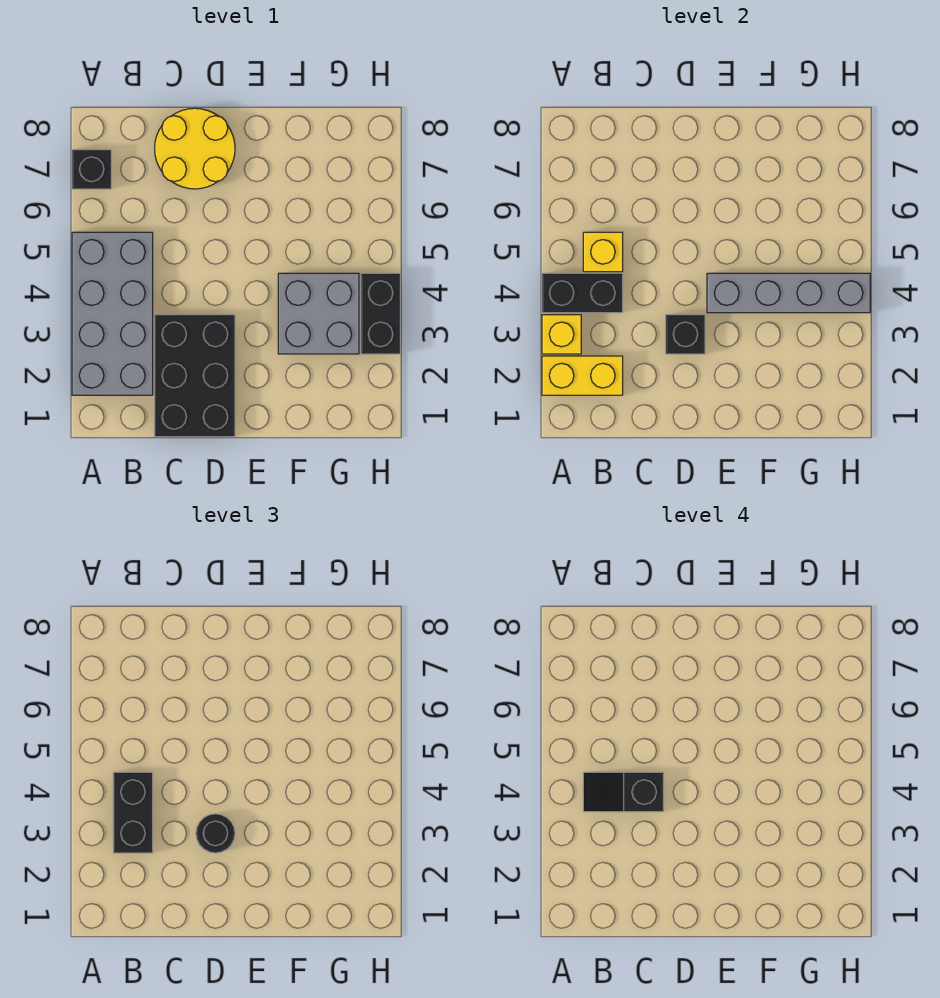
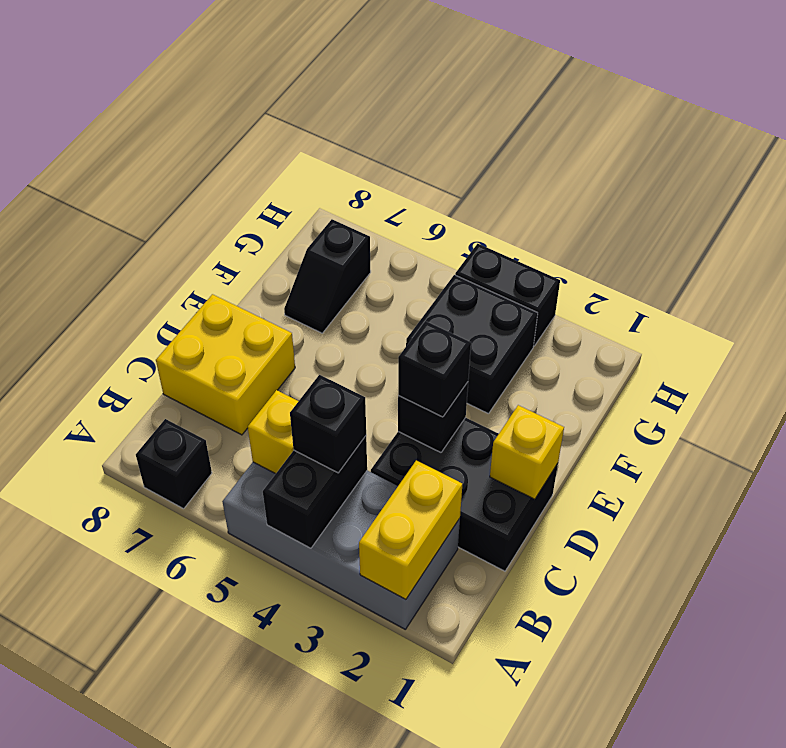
yellow 1x1 brick [542,315,581,354] -> yellow 1x1 brick moved to [490,405,564,499]
black 1x2 brick [113,772,153,853] -> black 1x1 brick [290,375,366,473]
black 1x2 slope [583,772,664,812] -> black 1x2 slope moved to [284,219,371,333]
yellow 2x2 round brick [155,108,235,189] -> yellow 2x2 brick [156,294,295,435]
black 1x1 round brick [196,814,235,853] -> black 1x1 brick [398,321,471,417]
grey 1x4 brick [707,273,870,313] -> none
grey 2x2 brick [278,273,359,354] -> black 2x2 brick [406,275,538,414]

